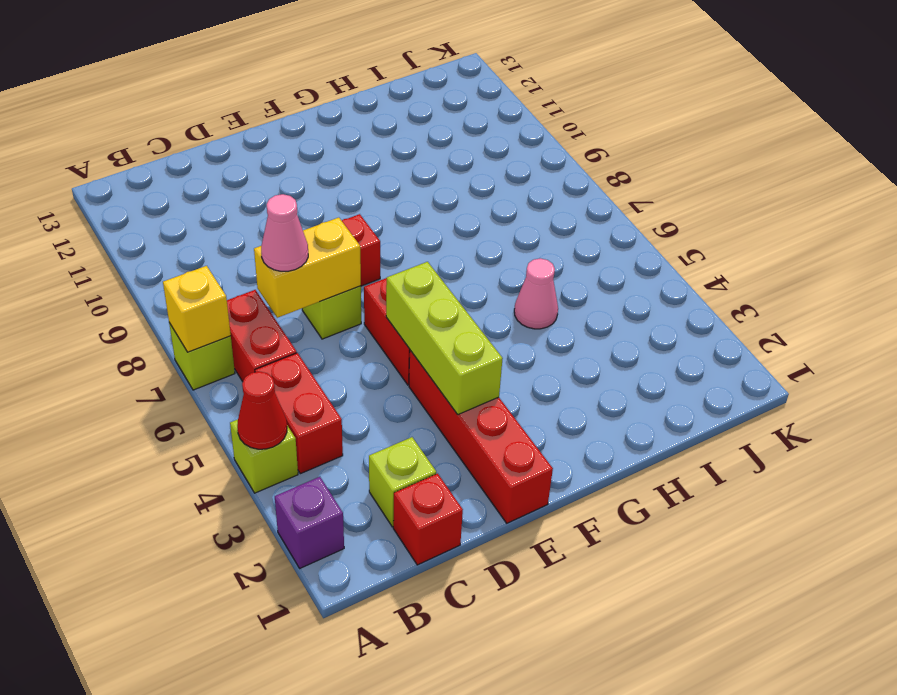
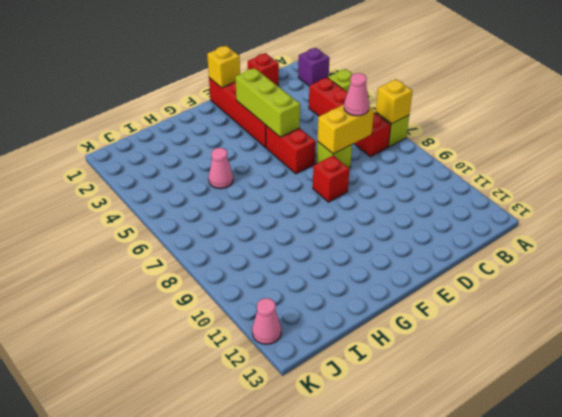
red 1x1 cone [237,371,287,449] -> none
lime 1x1 brick [369,437,436,527] -> none
none -> yellow 1x1 brick [207,46,240,88]
none -> pink 1x1 cone [252,298,281,344]

